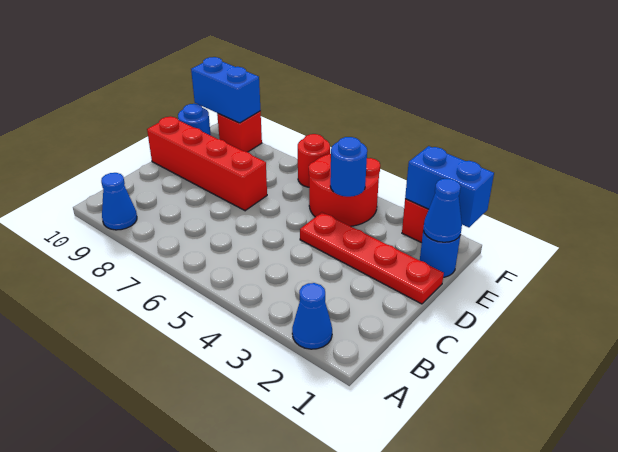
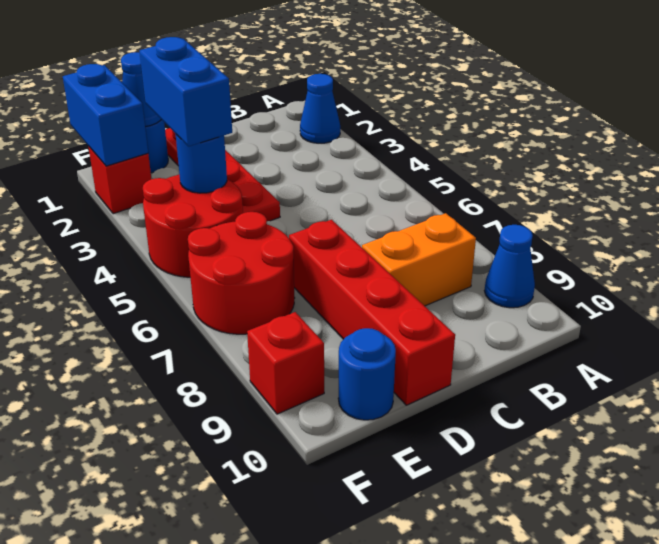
none -> orange 1x2 brick [362,213,476,306]
red 1x1 round brick [298,134,330,187] -> red 2x2 round brick [188,212,295,334]
blue 1x2 brick [191,57,261,123] -> blue 1x2 brick moved to [140,37,232,146]

